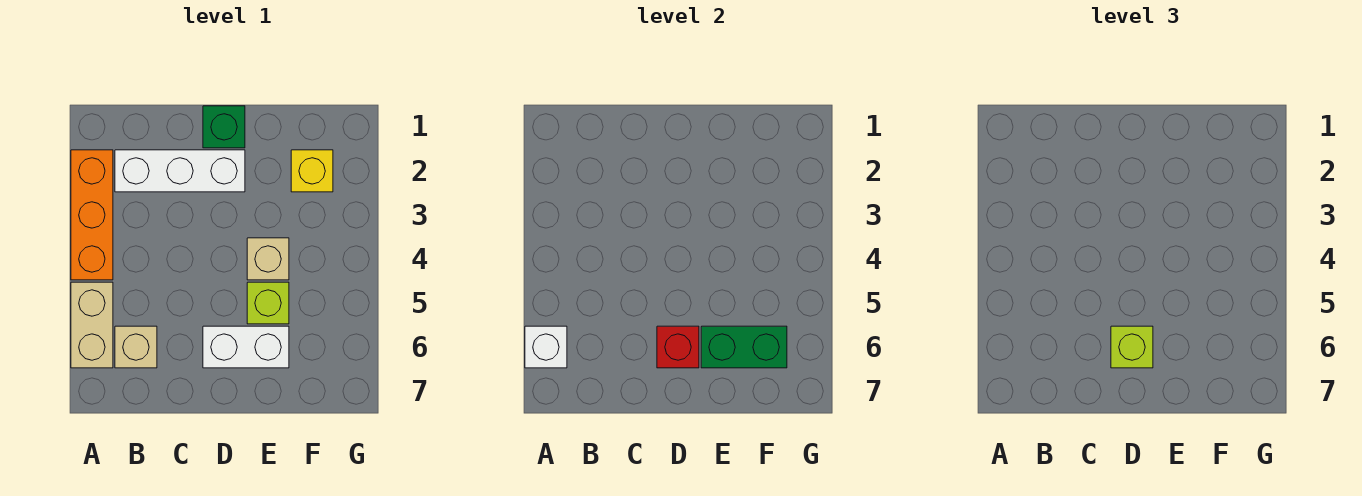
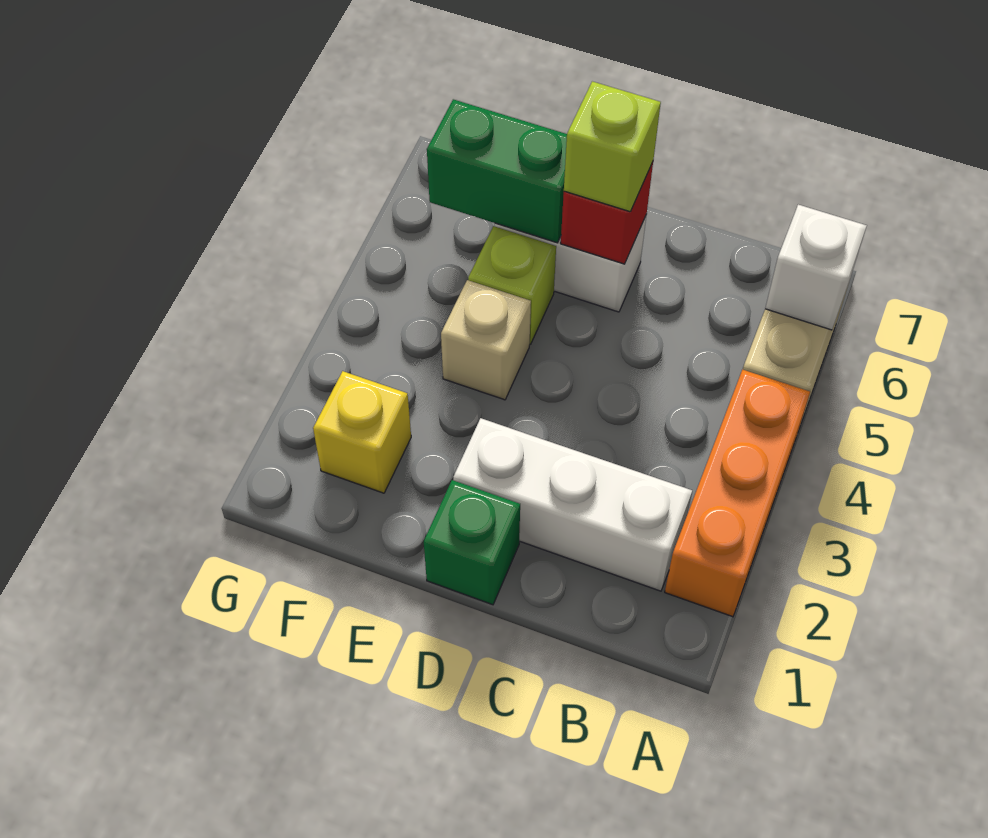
tan 1x1 brick [115,326,157,368] -> none

